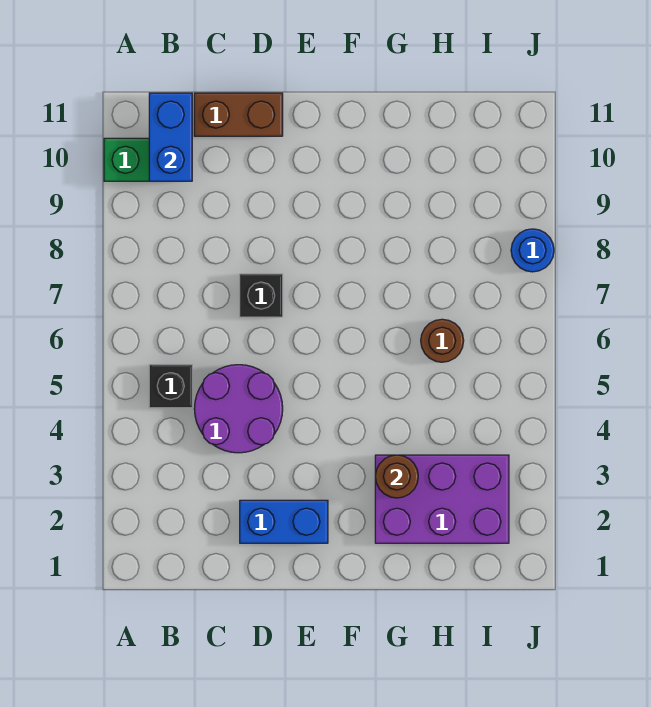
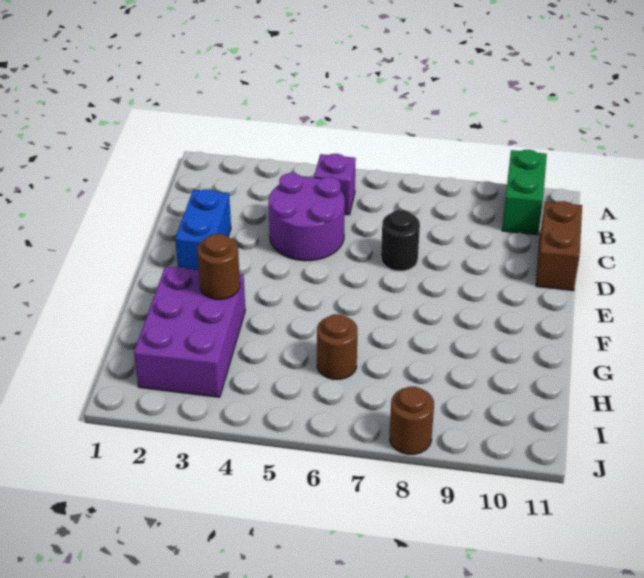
black 1x1 brick [149,365,192,408] -> purple 1x1 brick [314,154,356,215]
blue 1x2 brick [149,93,192,181] -> none
black 1x1 brick [240,274,283,317] -> black 1x1 round brick [381,210,420,271]
blue 1x1 round brick [511,229,554,272] -> brown 1x1 round brick [390,387,434,454]

